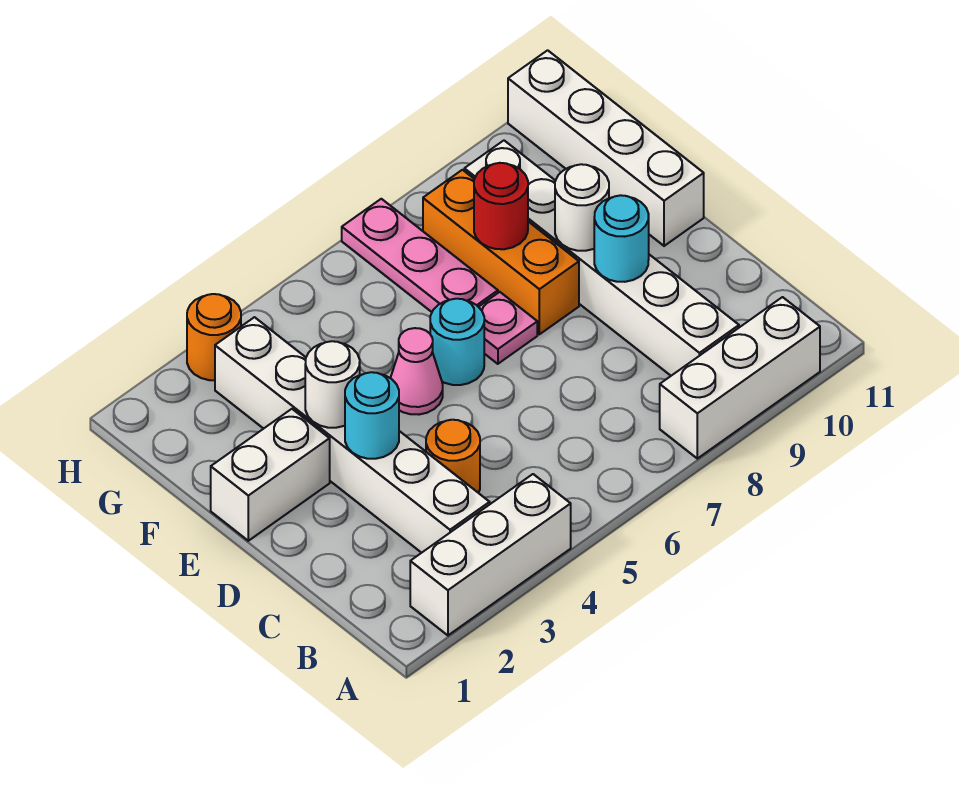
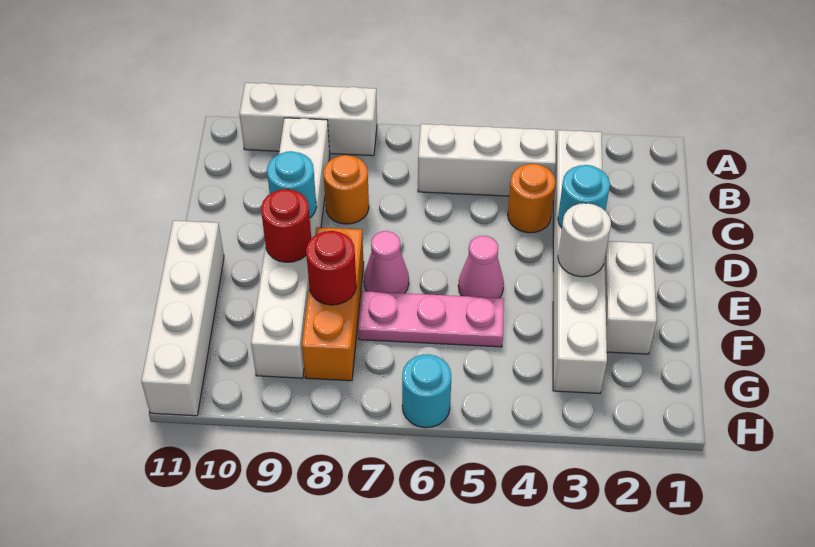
white 1x3 brick [410,474,571,635] -> white 1x3 brick moved to [418,124,556,196]
white 1x2 brick [211,409,330,541] -> white 1x2 brick turned to [605,241,657,354]
cyan 1x1 round brick [430,299,484,385] -> cyan 1x1 round brick moved to [402,354,451,428]
pink 1x1 plate [479,292,537,364] -> pink 1x1 cone [364,231,409,293]
white 1x1 round brick [555,164,609,251] -> red 1x1 round brick [261,189,311,262]
pink 1x3 plate [342,199,498,312] -> pink 1x3 plate turned to [358,291,504,347]
orange 1x1 round brick [187,294,241,380] -> orange 1x1 round brick moved to [323,155,369,224]

